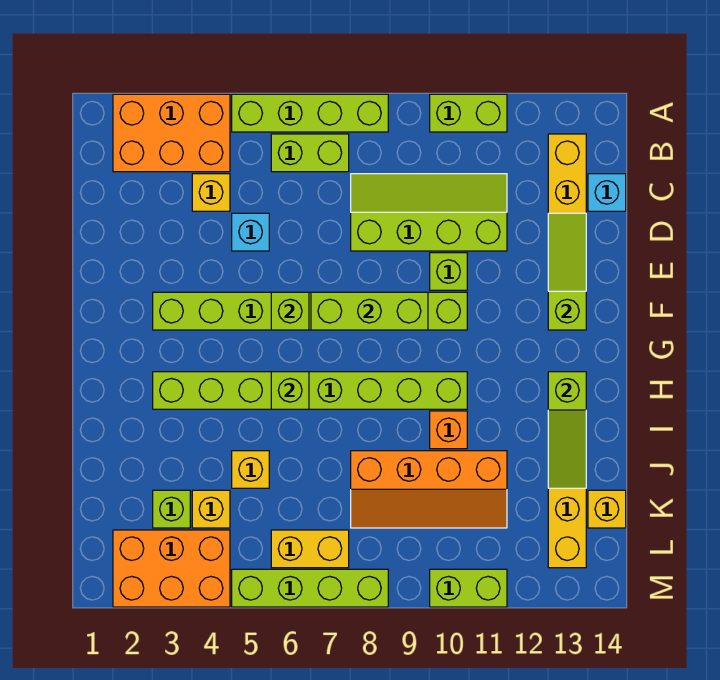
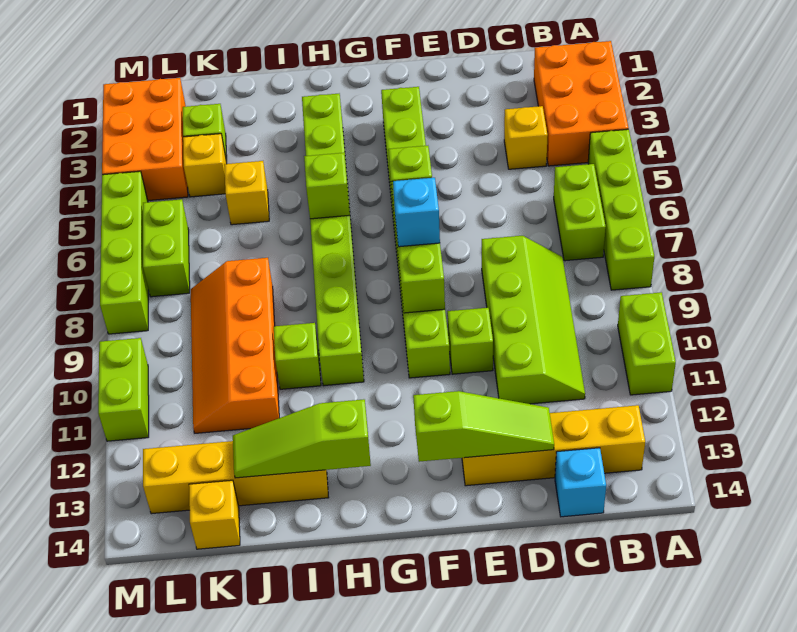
cyan 1x1 brick [232,213,269,251] -> cyan 1x1 brick moved to [393,178,440,247]
orange 1x1 brick [430,411,467,449] -> lime 1x1 brick [274,323,321,389]
yellow 1x2 brick [271,530,349,568] -> lime 1x2 brick [143,199,190,297]

